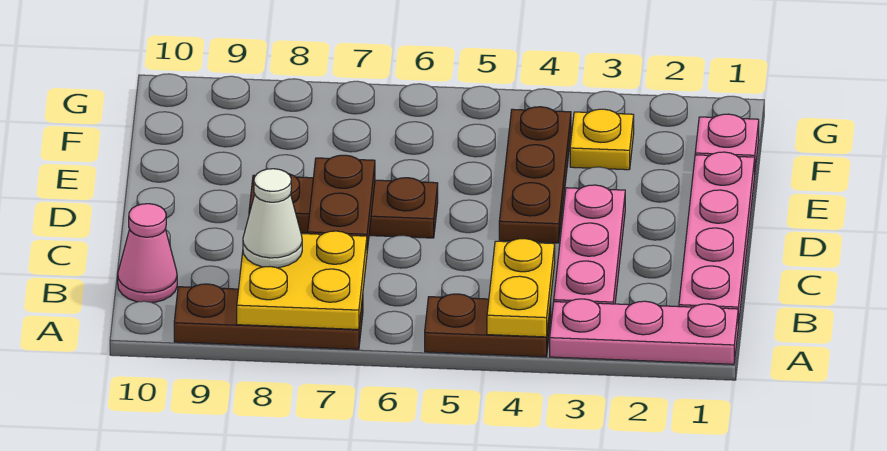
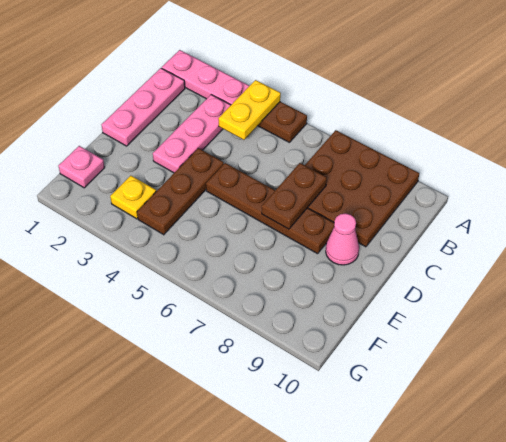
brown 1x3 plate [174,284,363,349] -> brown 3x3 plate [305,130,419,247]
yellow 2x2 plate [237,231,367,329] -> none
pink 1x4 plate [679,152,755,326] -> pink 1x3 plate [102,68,185,146]
white 1x1 cone [243,169,302,268] -> none
pink 1x1 cone [118,204,177,303] -> pink 1x1 cone moved to [326,213,359,265]
brown 1x3 plate [249,174,438,238] -> brown 1x4 plate [206,163,334,254]

